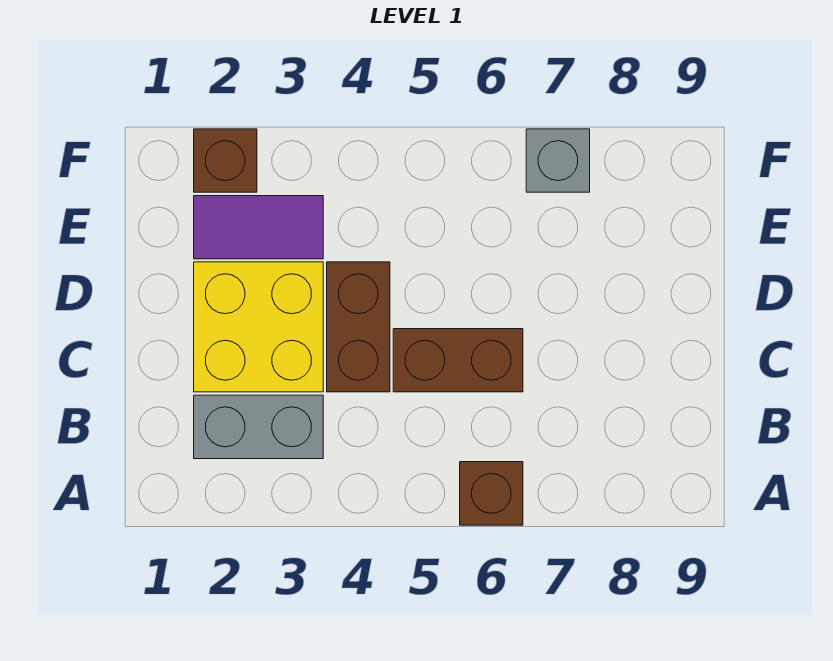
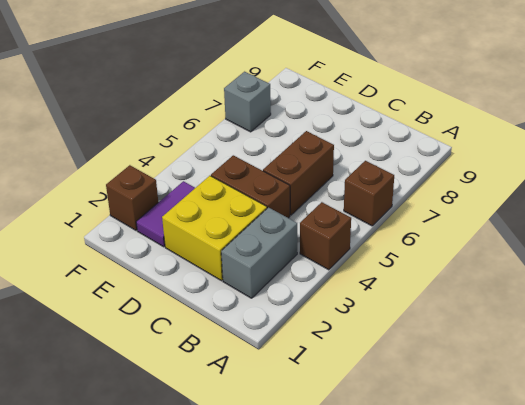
none -> brown 1x1 brick [300,202,351,270]

